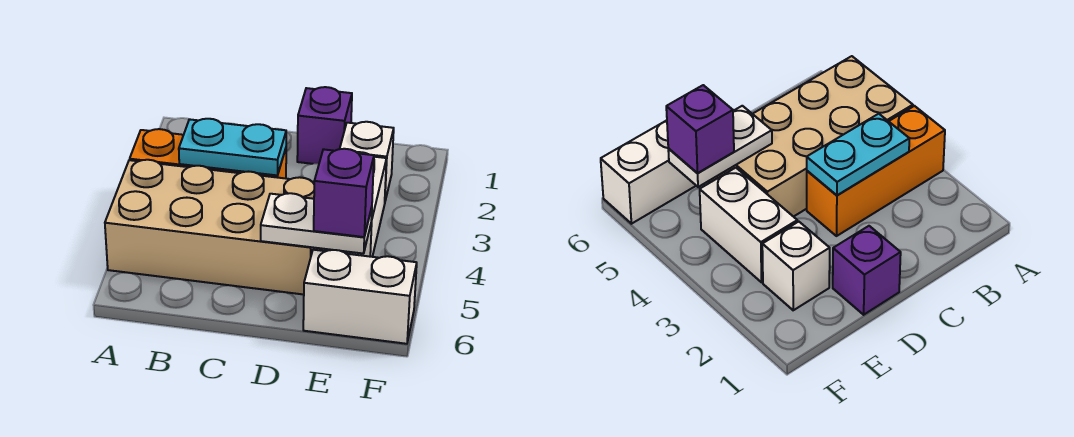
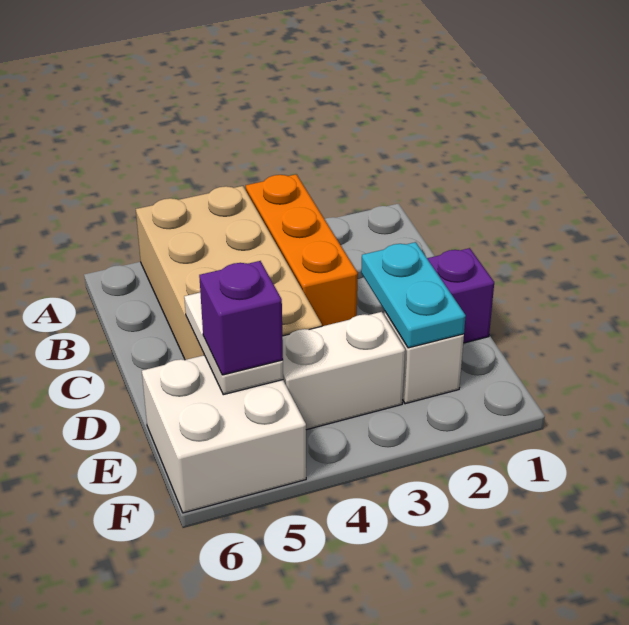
cyan 1x2 plate [179,119,286,176] -> cyan 1x2 plate moved to [361,242,466,348]
white 1x2 brick [303,250,417,344] -> white 2x2 brick [142,355,306,513]

